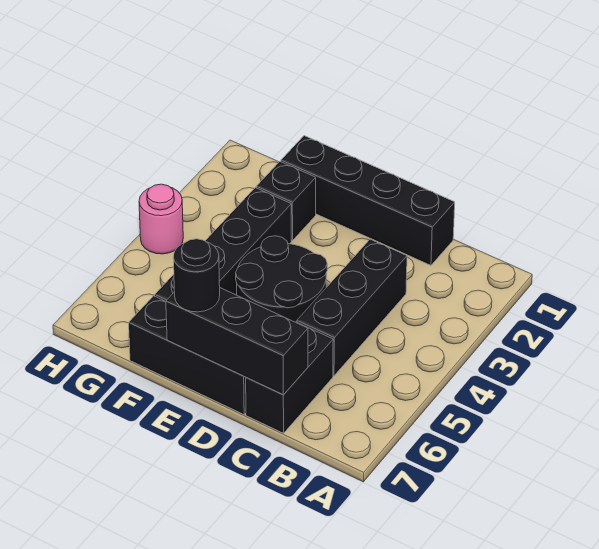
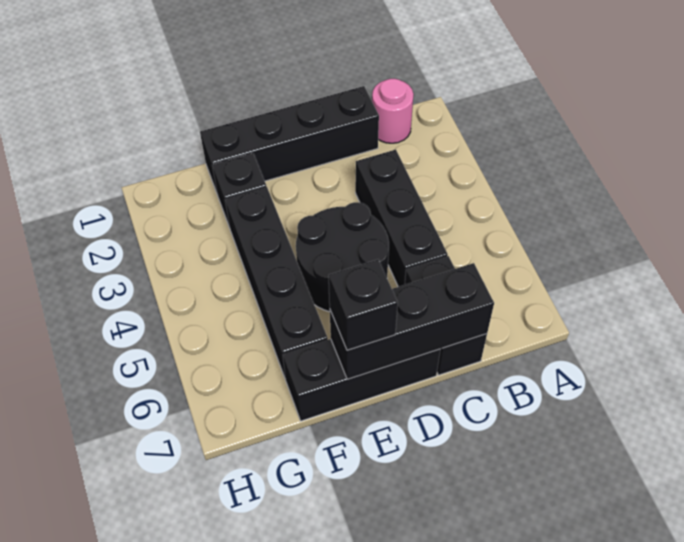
black 1x1 round brick [173,239,220,312] -> black 1x1 brick [329,260,398,350]
pink 1x1 round brick [139,184,183,254] -> pink 1x1 round brick moved to [372,79,413,143]

